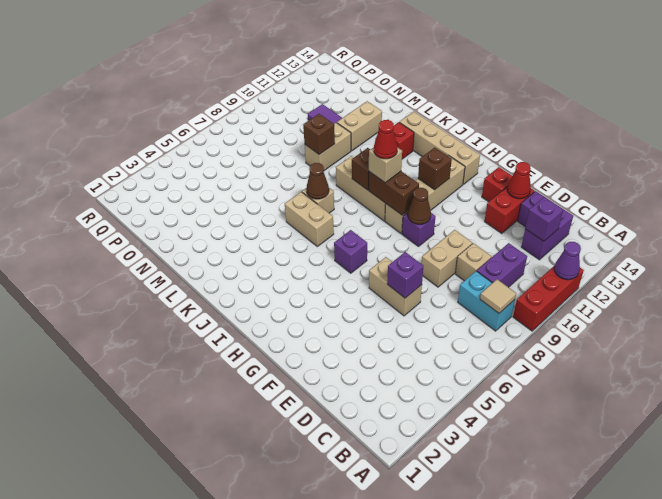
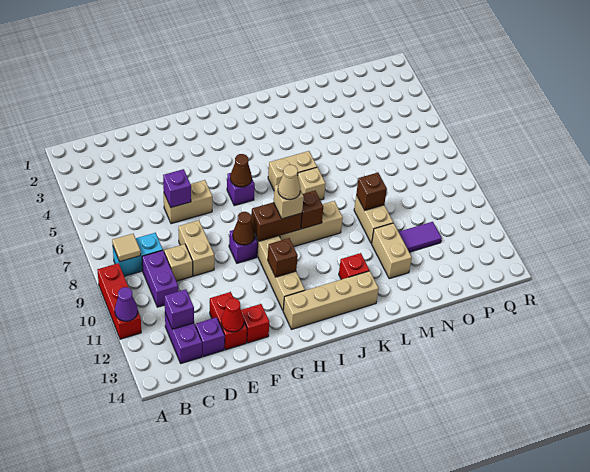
red 1x1 cone [374,120,397,159] -> tan 1x1 cone [278,165,300,200]
brown 1x1 cone [306,163,329,199] -> brown 1x1 cone moved to [230,154,252,187]

